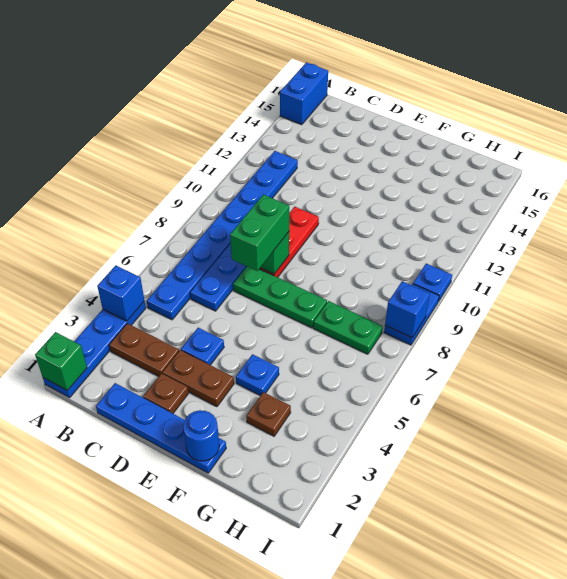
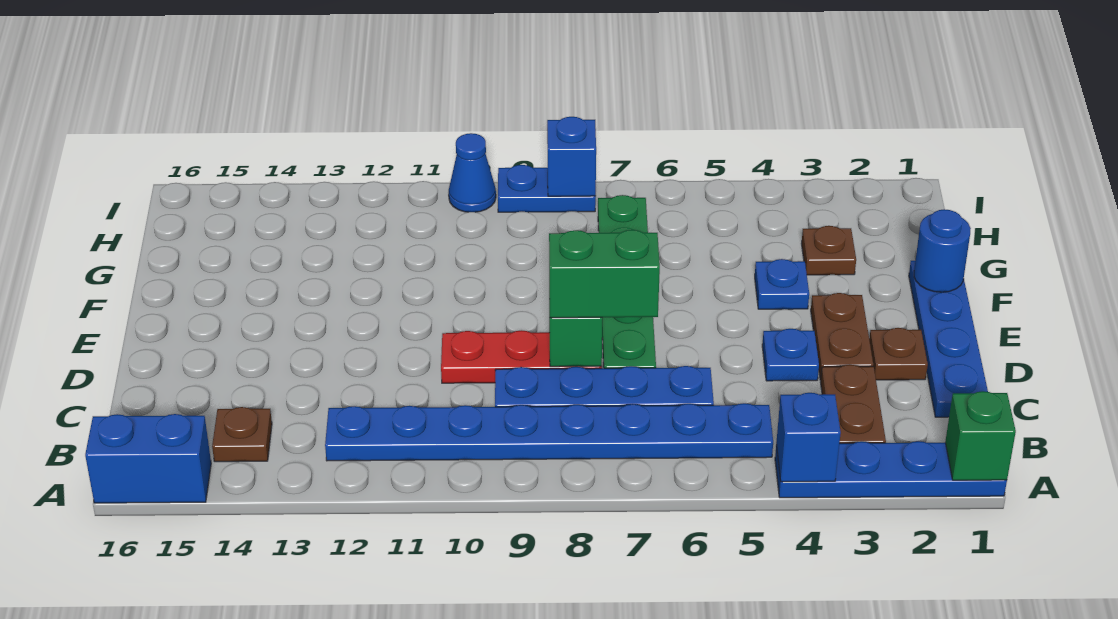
none -> brown 1x1 plate [212,407,272,462]
blue 1x1 plate [413,264,452,302] -> blue 1x1 cone [449,133,496,212]

